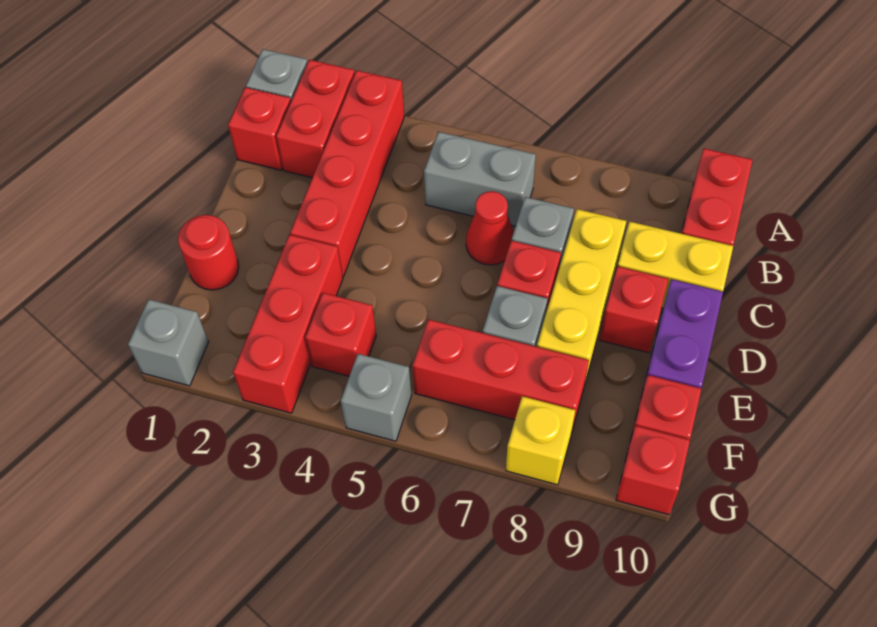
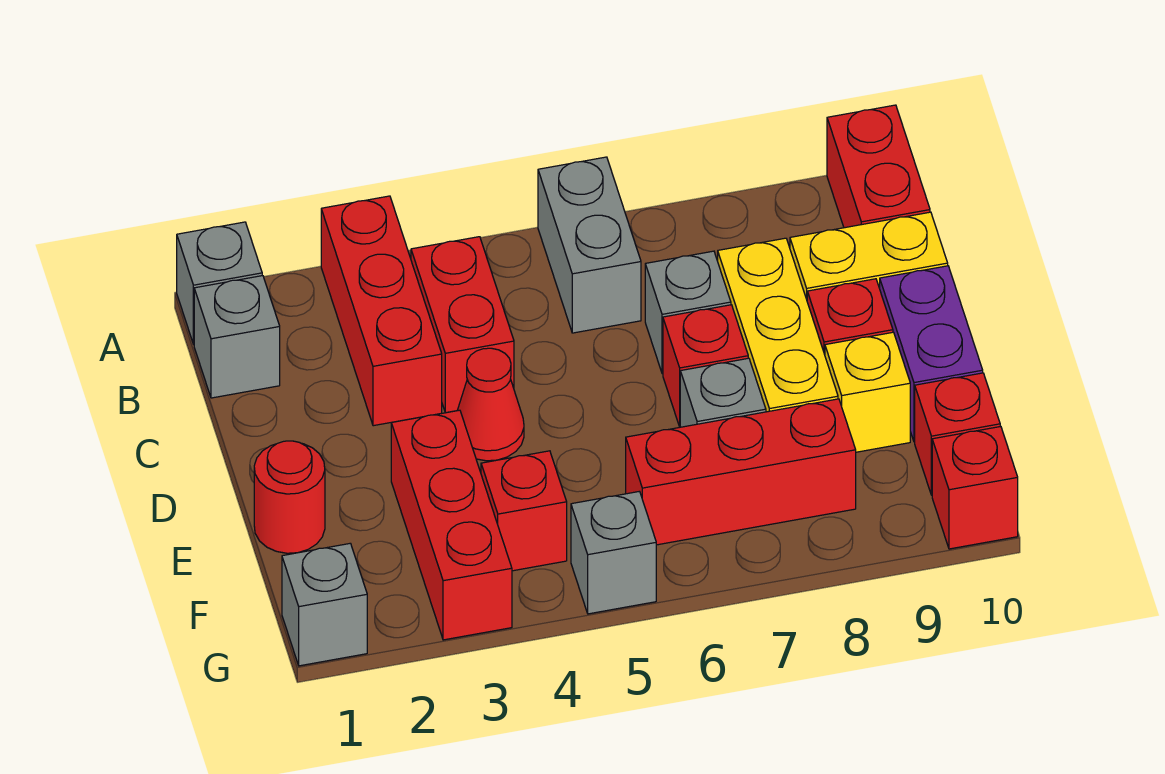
red 1x2 brick [276,60,355,178] -> red 1x2 brick moved to [411,237,514,413]
red 1x4 brick [290,70,404,276] -> red 1x3 brick [321,196,442,426]
red 1x1 brick [228,87,291,170] -> grey 1x1 brick [194,276,280,398]
grey 1x2 brick [424,132,536,226] -> grey 1x2 brick turned to [538,157,641,333]
red 1x1 cone [466,191,514,265] -> red 1x1 cone moved to [457,348,524,461]
yellow 1x1 brick [506,396,575,485] -> yellow 1x1 brick moved to [825,332,910,452]

